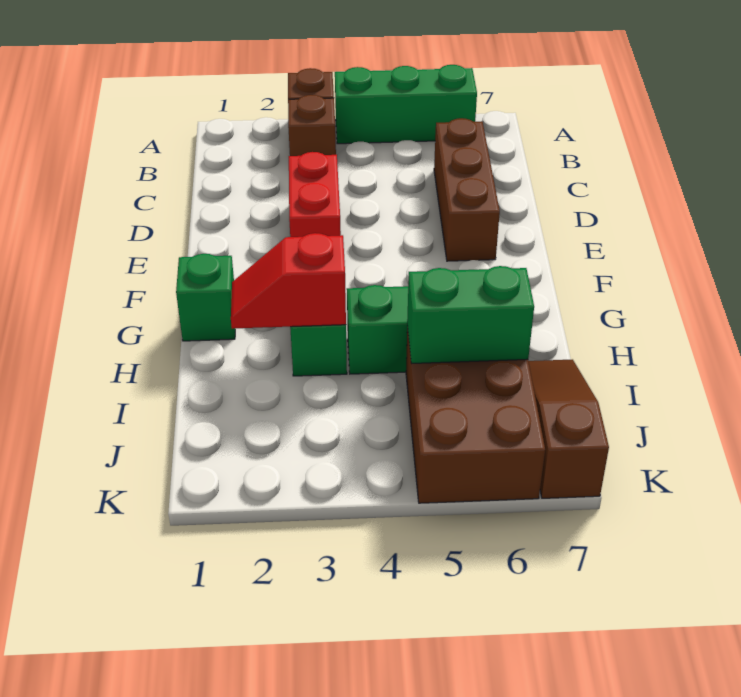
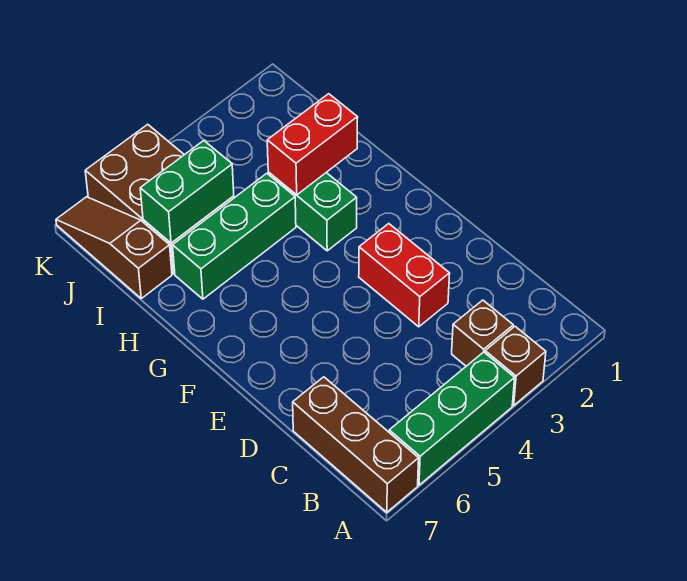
brown 1x3 brick [434,118,500,261] -> brown 1x3 brick moved to [293,377,419,512]
green 1x1 brick [176,254,235,341] -> none
red 1x2 slope [231,233,346,329] -> red 1x2 brick [267,94,358,195]
brown 1x3 slope [529,360,609,498] -> brown 1x3 slope turned to [56,197,172,298]

